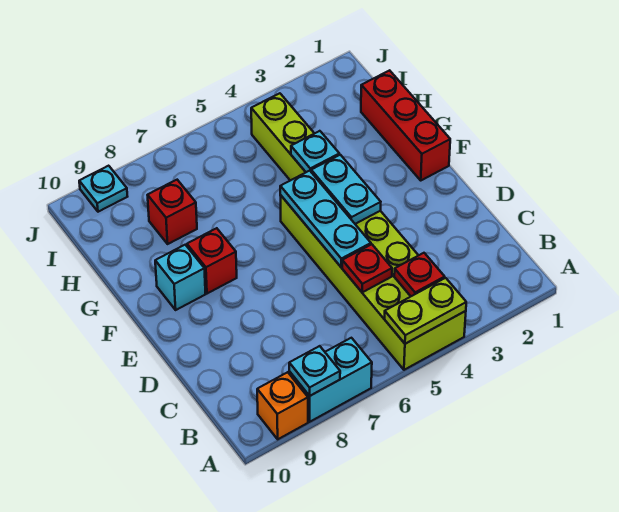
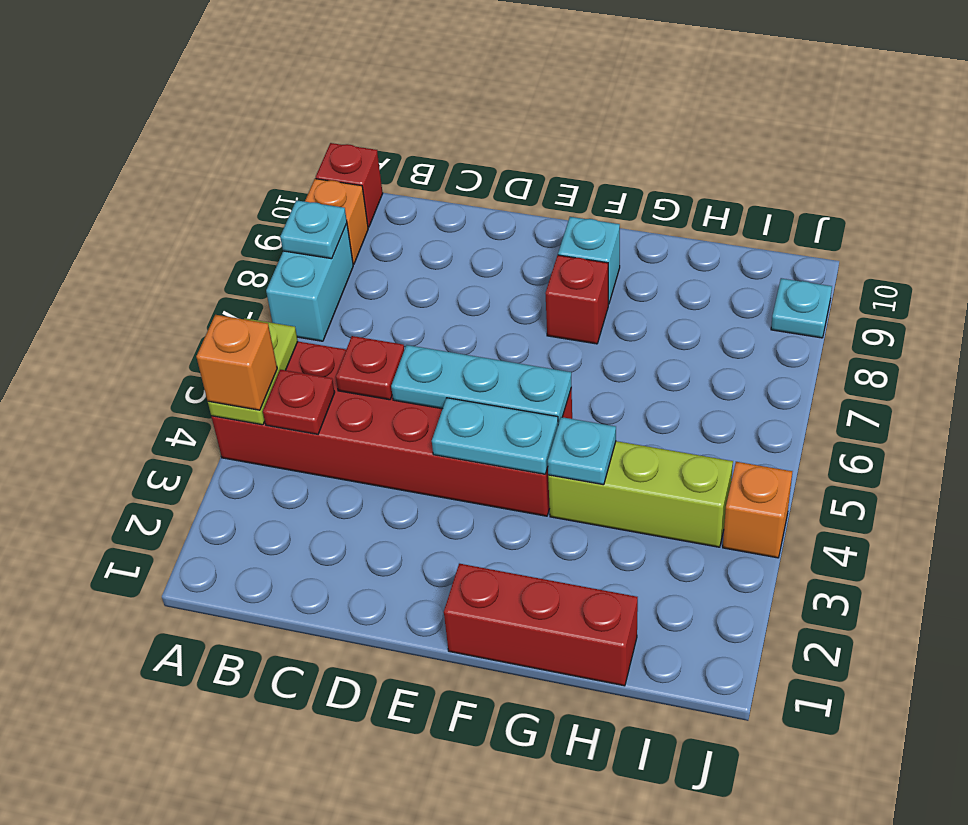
lime 2x6 brick [280,195,466,370] -> red 2x6 brick [211,342,572,516]
none -> orange 1x1 brick [196,315,277,410]
red 1x1 brick [148,180,197,244] -> red 1x1 brick moved to [316,143,383,227]
none -> orange 1x1 brick [723,462,792,558]

